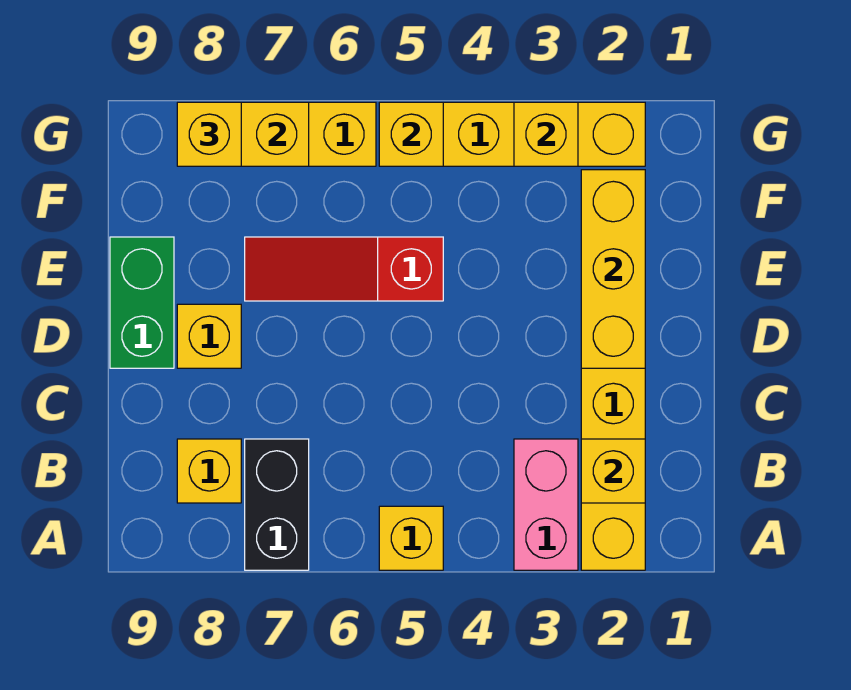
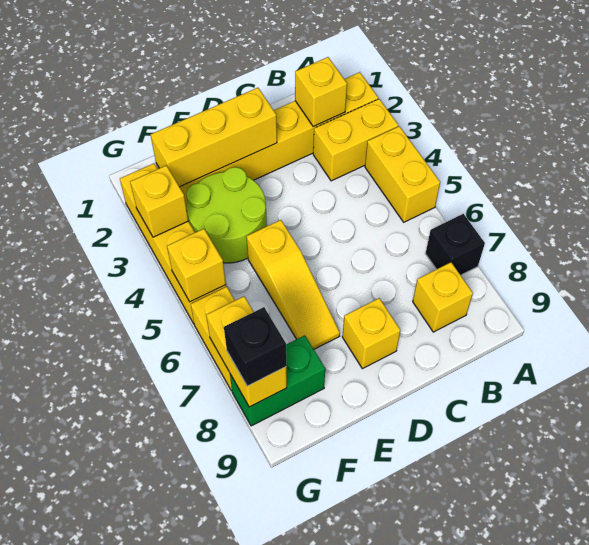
pink 1x2 brick [514,439,578,570] -> yellow 1x2 brick [313,99,398,181]
yellow 1x1 brick [379,506,443,570] -> yellow 1x2 brick [365,126,440,222]
black 1x2 brick [245,439,309,570] -> black 1x1 brick [425,214,485,275]
green 1x2 brick [110,237,174,368] -> green 1x2 brick moved to [230,335,325,426]
none -> lime 2x2 round brick [186,167,267,263]
red 1x3 slope [245,237,443,301] -> yellow 1x3 slope [247,220,340,349]
yellow 1x1 brick [177,102,241,166] -> black 1x1 brick [224,307,286,386]

